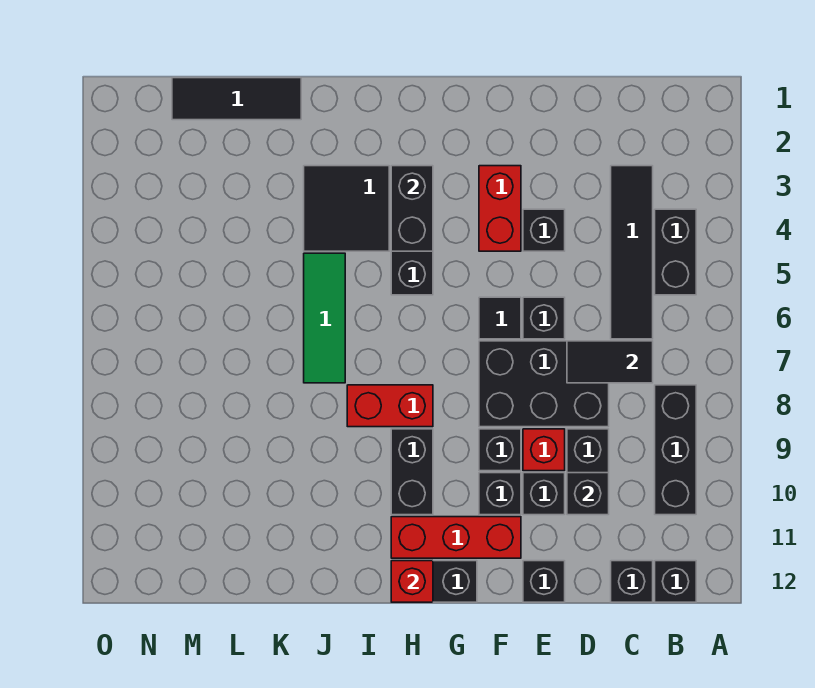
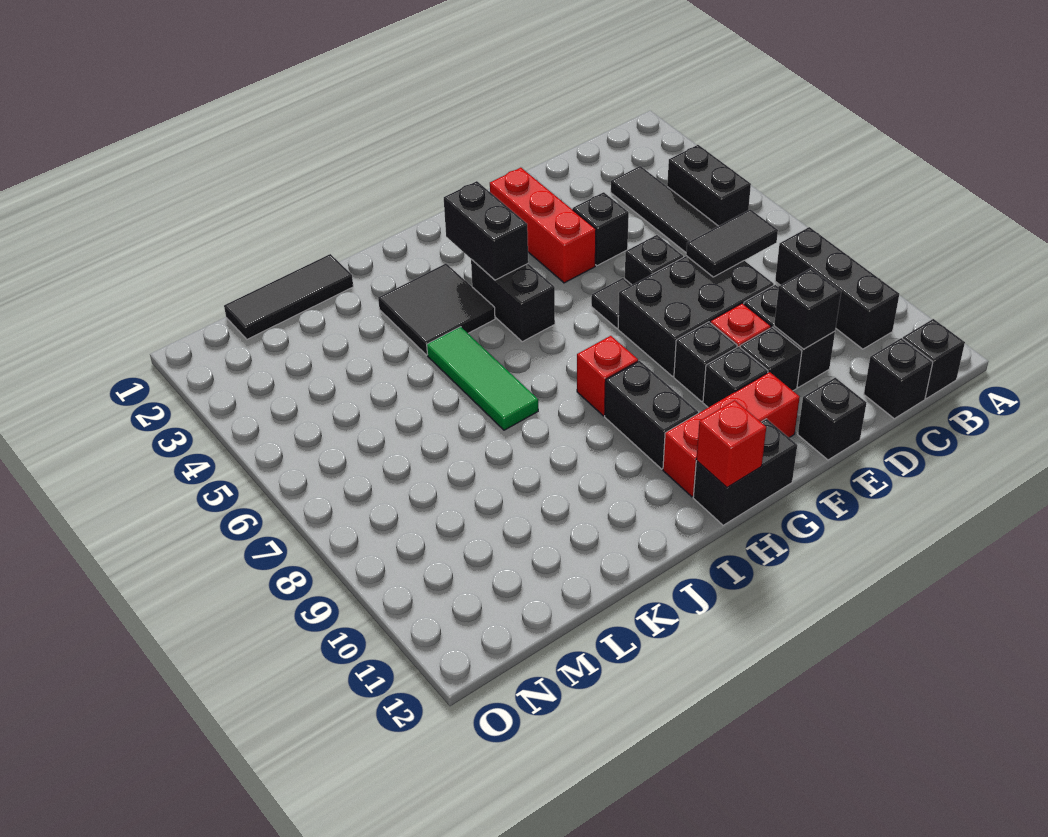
red 1x2 brick [479,166,521,251] -> red 1x3 brick [490,168,596,283]
red 1x2 brick [347,385,433,427] -> red 1x1 brick [577,336,638,416]

